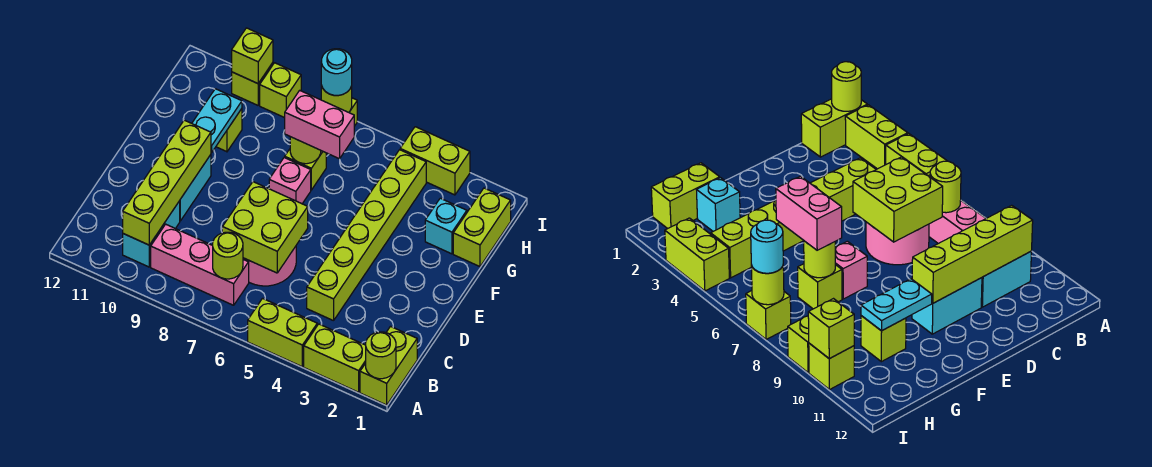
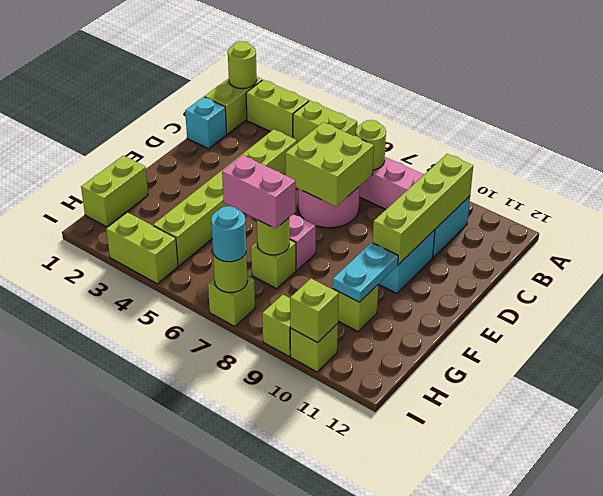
cyan 1x1 brick [425,198,467,254] -> cyan 1x1 brick moved to [185,97,227,149]

